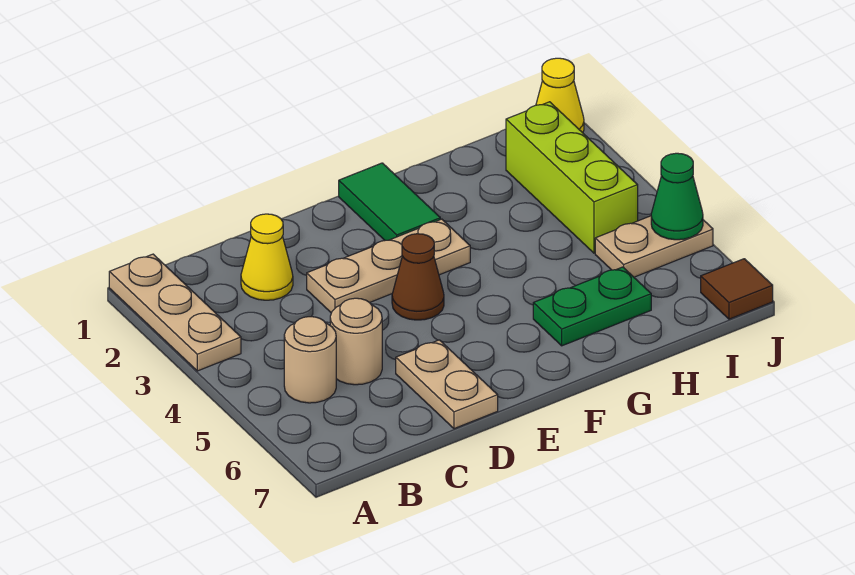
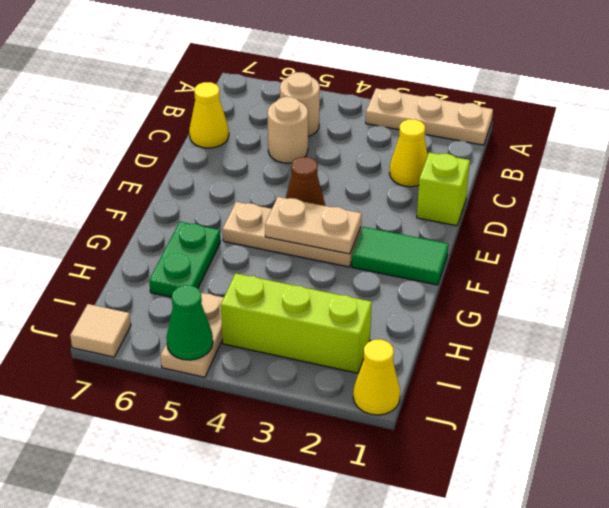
none -> yellow 1x1 cone [189,82,229,148]
none -> lime 1x1 brick [417,153,470,226]
tan 1x3 plate [307,219,470,313] -> tan 1x3 plate turned to [223,202,361,267]
tan 1x2 plate [396,340,498,429] -> tan 1x2 plate moved to [265,197,362,254]
brown 1x1 tile [701,259,773,319] -> tan 1x1 tile [70,304,131,357]

